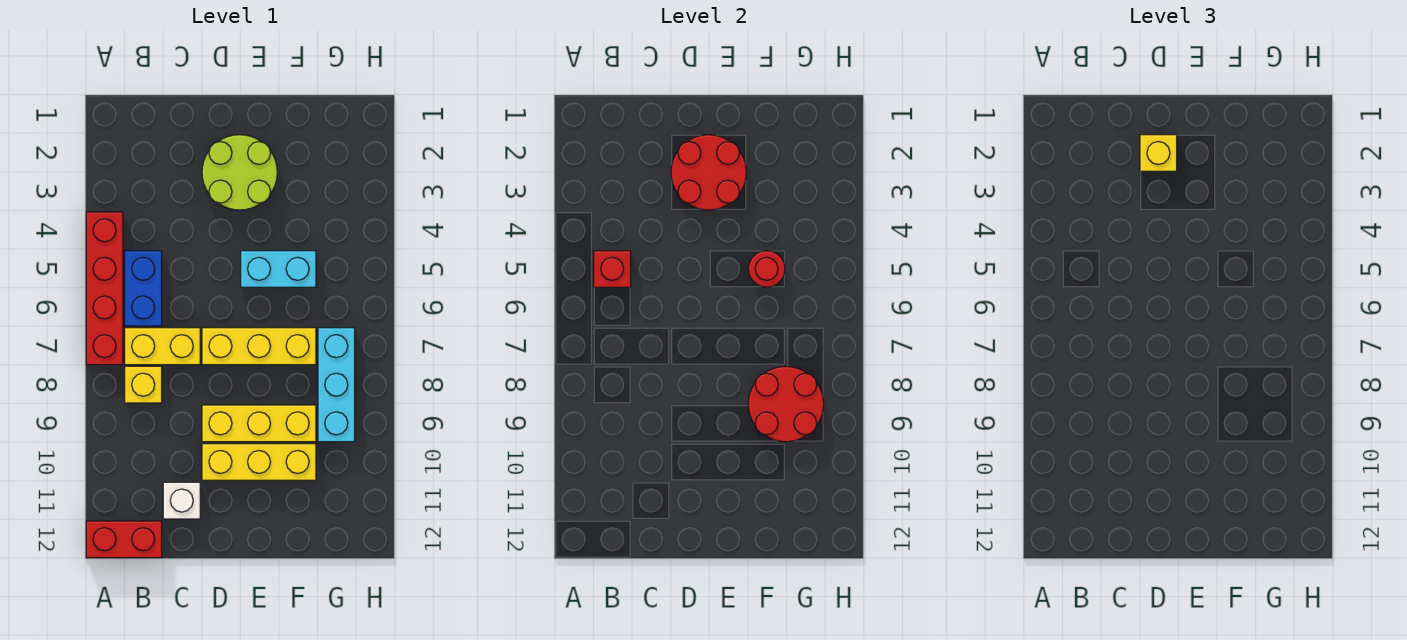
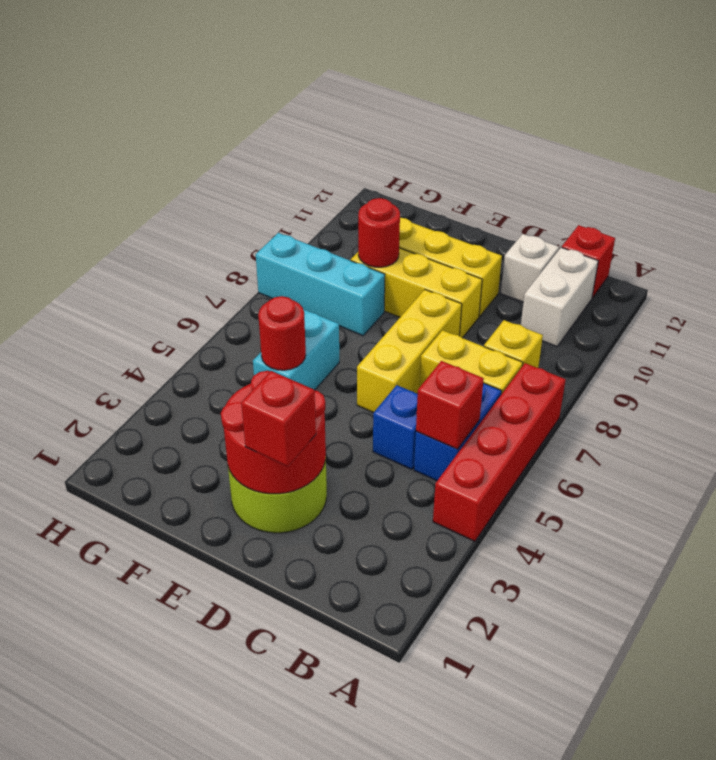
red 1x2 brick [86,521,162,558] -> red 1x1 brick [562,225,615,298]
none -> white 1x2 brick [521,247,598,347]
none -> blue 1x1 brick [373,385,418,469]
yellow 1x1 brick [1140,135,1177,171] -> red 1x1 brick [241,371,316,467]
yellow 1x3 brick [202,328,316,365] -> yellow 1x3 brick turned to [357,290,462,413]
cyan 1x2 brick [241,251,316,287] -> cyan 1x2 brick turned to [253,309,339,390]
red 2x2 round brick [748,366,824,442] -> red 1x1 round brick [358,198,400,267]
cyan 1x3 brick [318,328,355,442] -> cyan 1x3 brick turned to [256,233,385,336]

